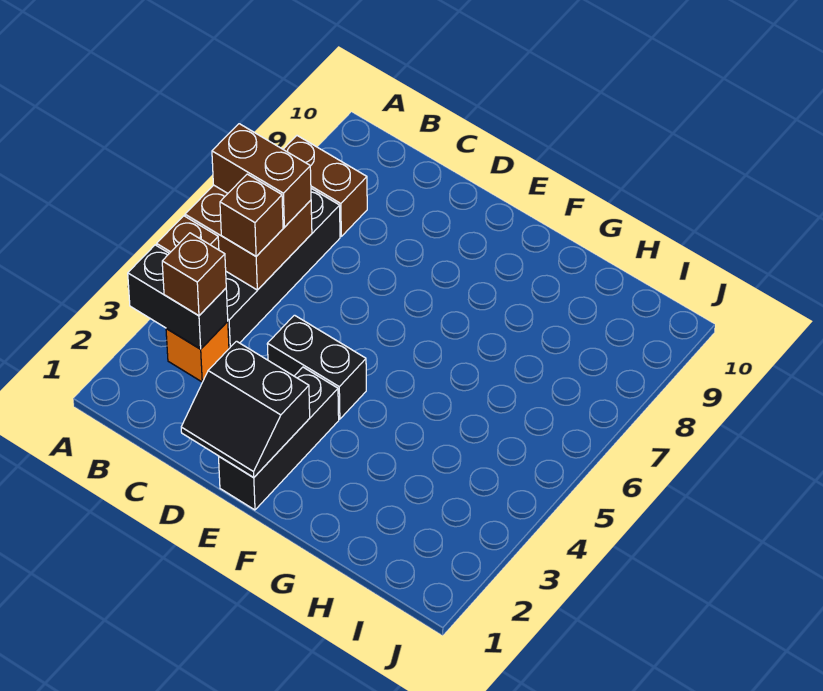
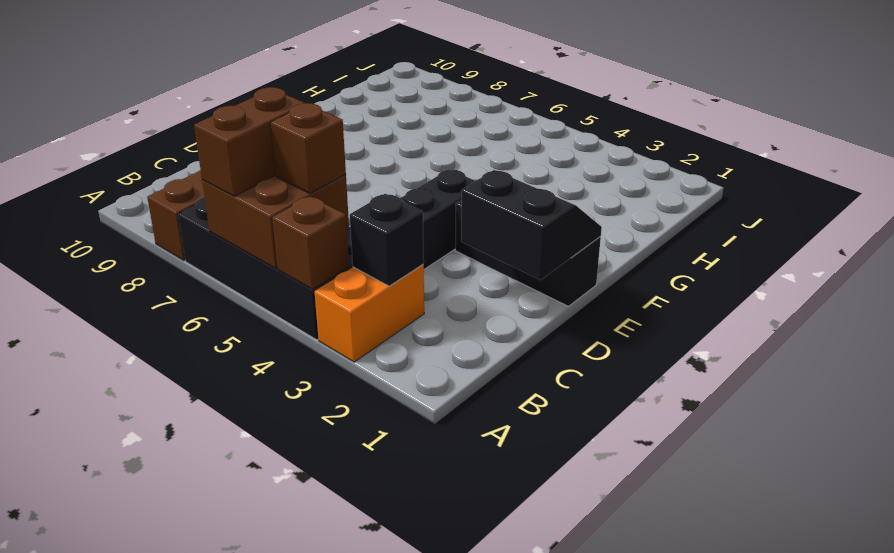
black 1x2 brick [128,245,228,349] -> black 1x1 brick [350,194,424,286]
orange 1x1 brick [166,322,229,382] -> orange 1x2 brick [315,265,424,362]
brown 1x1 brick [162,233,226,316] -> none
black 2x2 slope [181,341,310,478] -> black 2x2 slope turned to [461,170,602,280]

